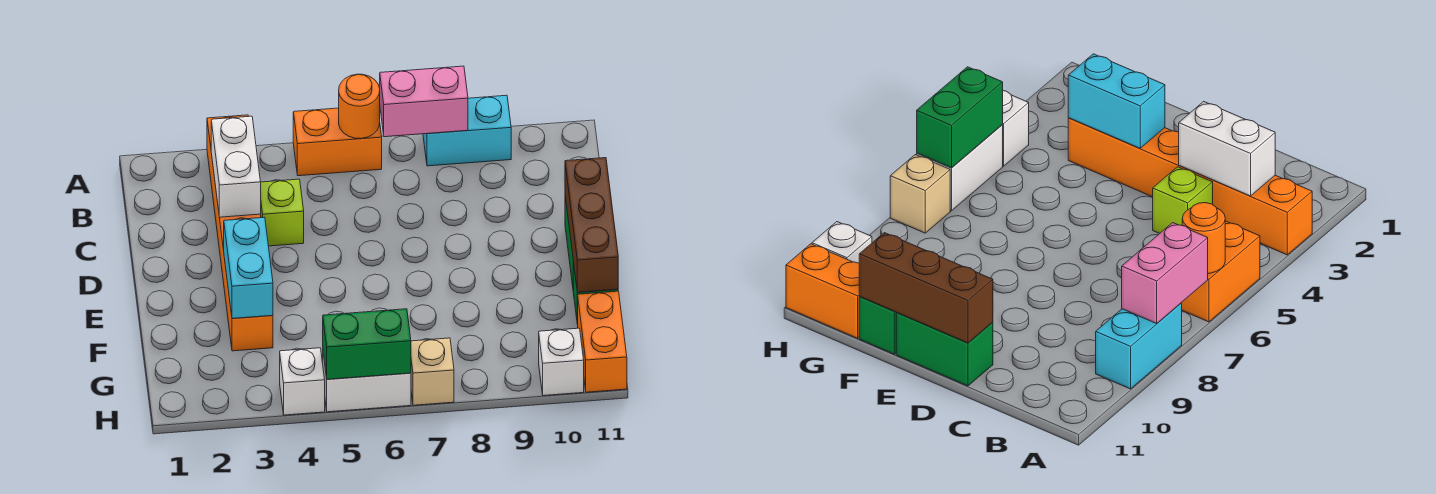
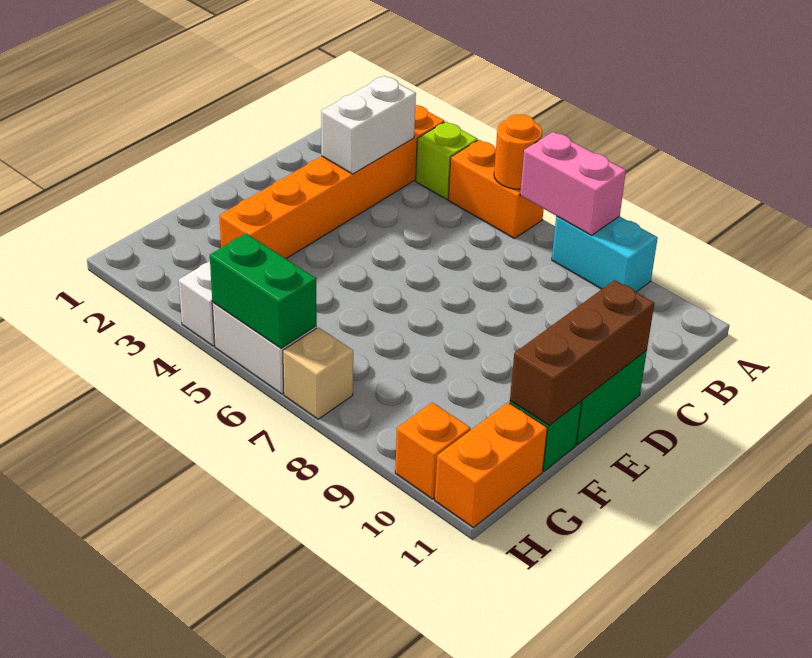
lime 1x1 brick [261,179,304,246] -> lime 1x1 brick moved to [416,122,478,199]
cyan 1x2 brick [224,217,273,319] -> none
white 1x1 brick [539,328,584,396] -> orange 1x1 brick [395,403,470,499]

